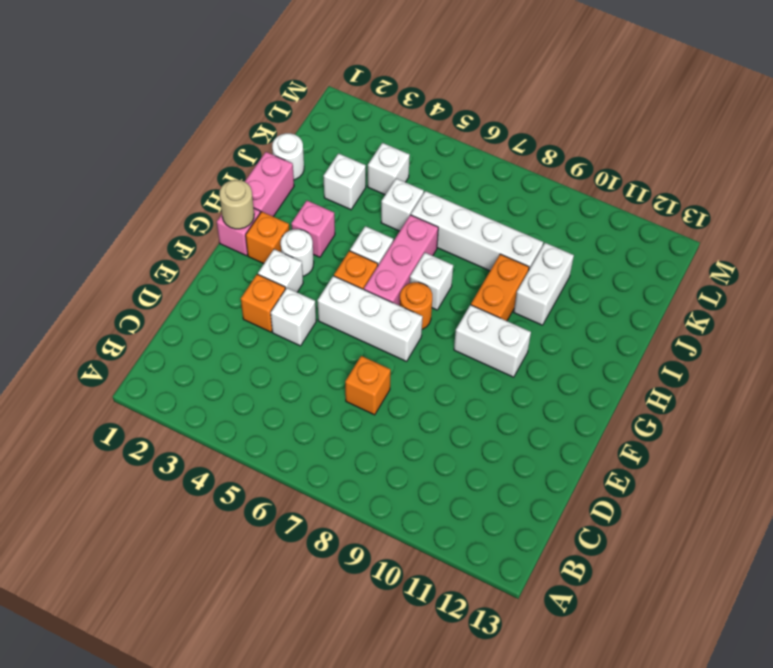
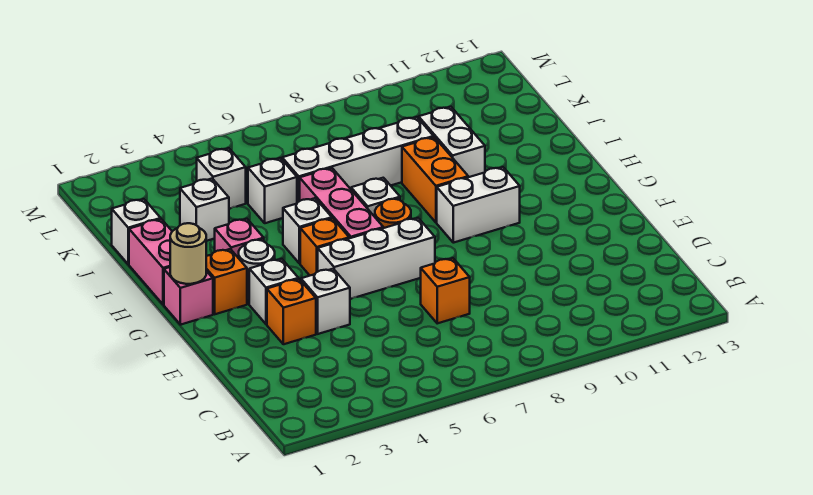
white 1x1 round brick [272,133,304,180] -> white 1x1 brick [112,199,161,264]

